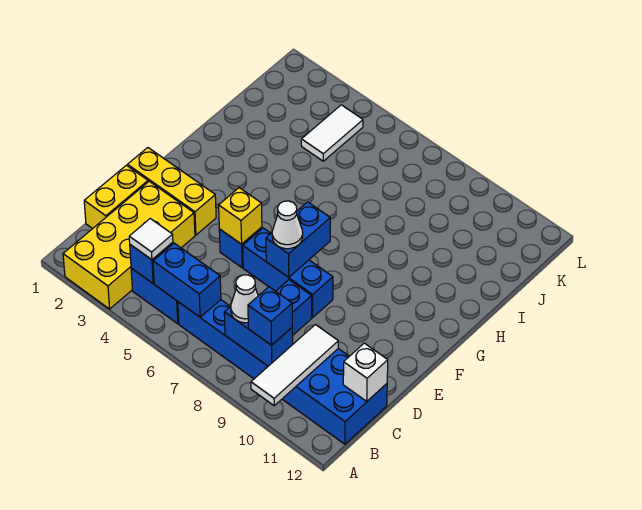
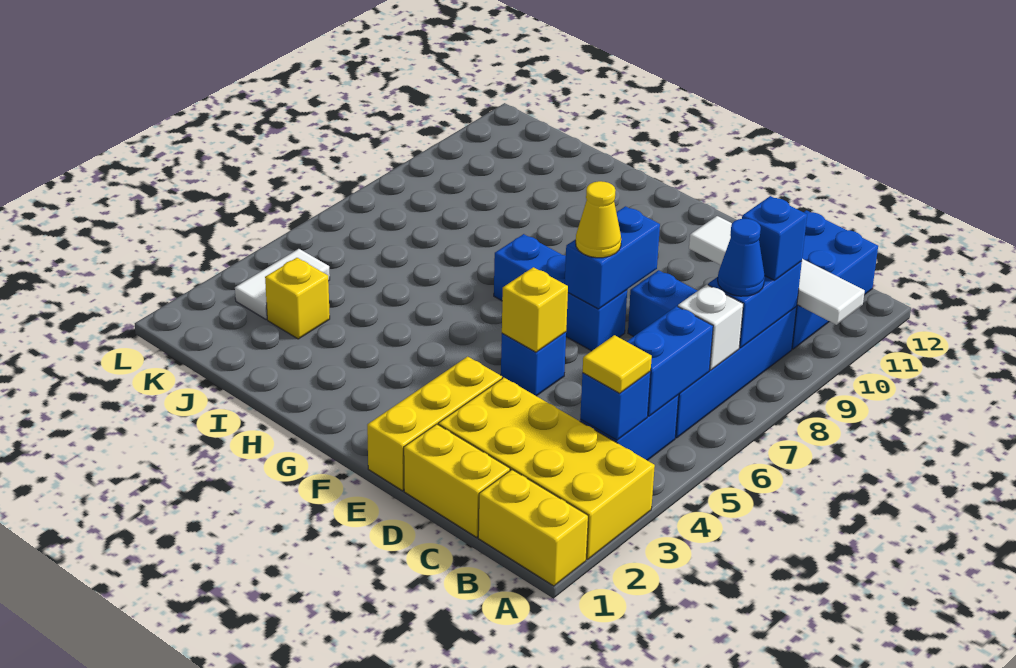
none -> yellow 1x2 brick [478,470,588,586]
white 1x3 tile [251,325,338,406] -> white 1x4 tile [689,216,865,325]
white 1x1 tile [129,219,173,260] -> yellow 1x1 tile [583,335,652,393]
white 1x1 cone [231,275,258,323] -> blue 1x1 cone [718,219,765,296]
white 1x1 brick [343,343,388,401] -> white 1x1 brick moved to [678,285,743,370]
blue 1x3 brick [243,228,333,317] -> blue 1x3 brick turned to [494,234,627,351]
blue 1x2 brick [266,202,330,277] -> blue 1x2 brick turned to [565,206,660,309]
white 1x1 cone [272,201,303,249] -> yellow 1x1 cone [576,181,621,258]
none -> yellow 1x1 brick [265,258,330,339]
white 1x2 tile [301,105,363,161] -> white 1x2 tile turned to [235,249,330,319]

